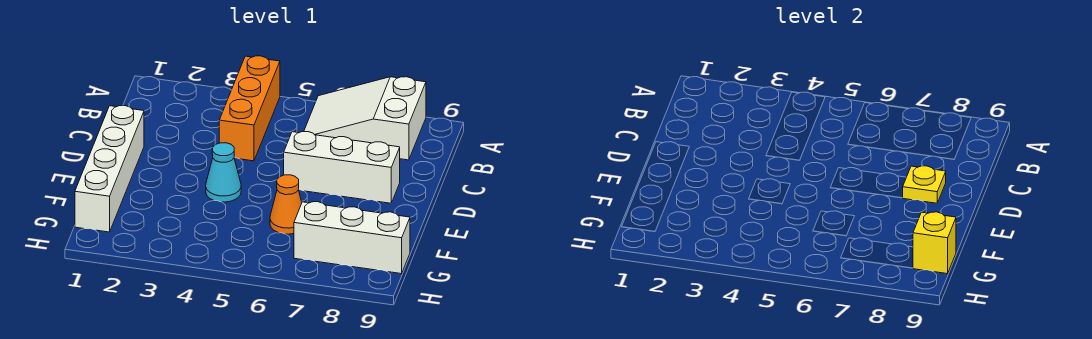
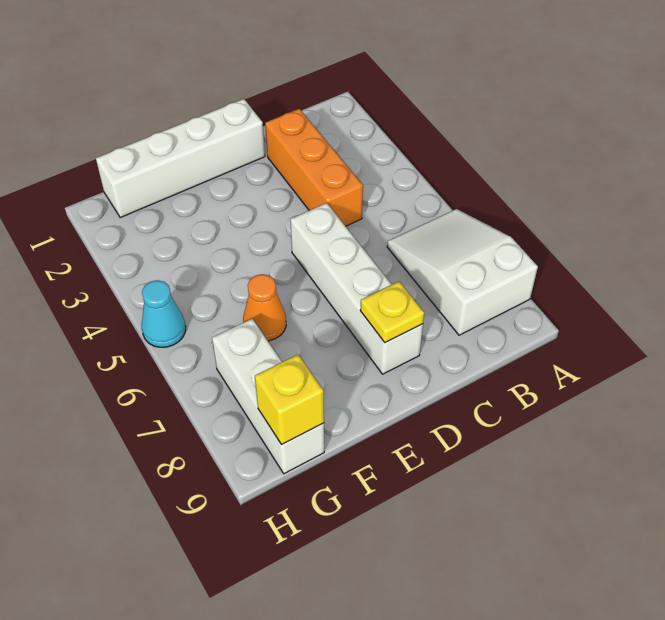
orange 1x3 brick [219,56,280,161] -> orange 1x3 brick turned to [265,109,363,226]
white 1x3 brick [284,132,400,203] -> white 1x4 brick [290,203,423,374]
cyan 1x1 cone [206,143,241,202] -> cyan 1x1 cone moved to [142,280,186,347]

